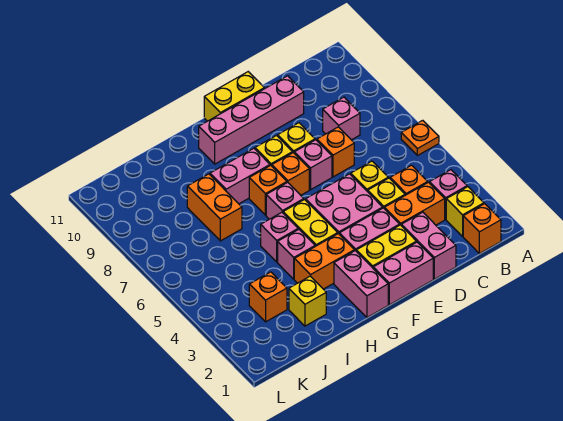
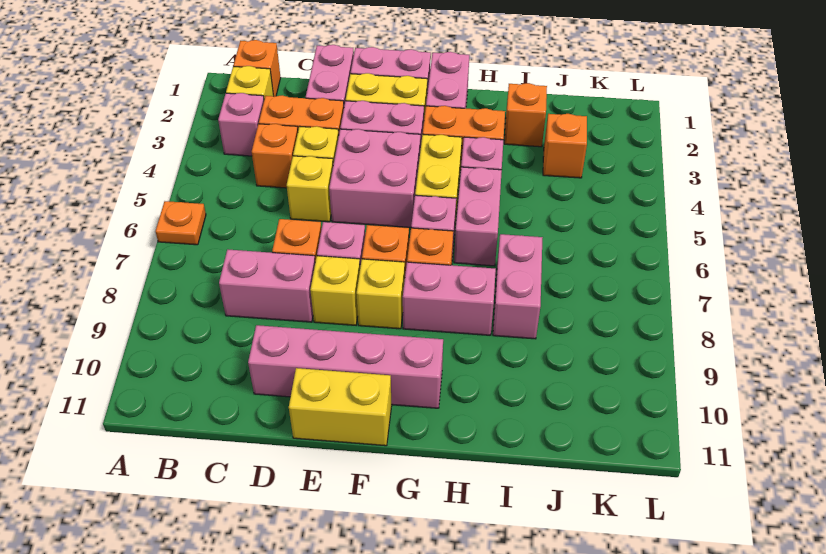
pink 1x1 brick [323,97,360,140] -> pink 1x2 brick [219,249,315,322]
pink 1x1 brick [261,212,298,262] -> pink 1x2 brick [454,167,502,266]
yellow 1x1 brick [289,276,326,326] -> orange 1x1 brick [504,83,547,147]
orange 1x2 brick [187,174,242,241] -> pink 1x2 brick [493,234,543,339]

